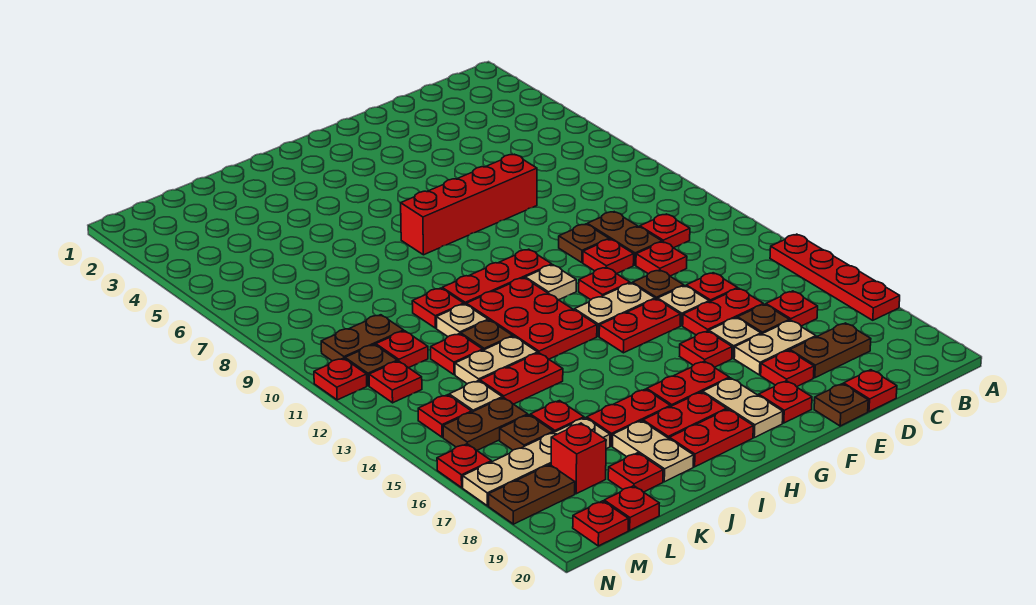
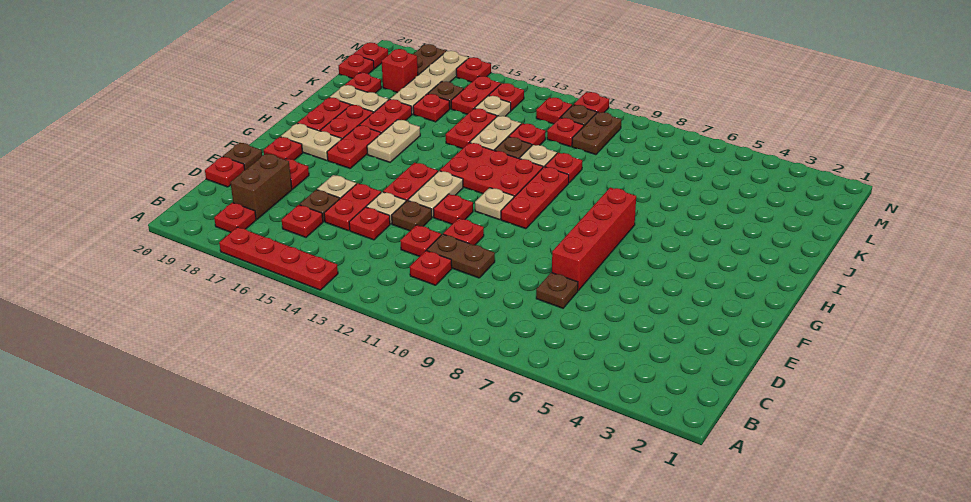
brown 1x2 plate [790,323,871,378] -> brown 1x2 brick [230,153,292,219]
tan 1x2 plate [734,320,816,375] -> tan 1x2 plate moved to [367,120,420,162]
brown 1x1 plate [559,224,609,263] -> brown 1x1 plate moved to [536,272,578,308]
red 1x1 plate [680,331,732,367] -> red 1x1 plate moved to [214,203,256,232]
brown 1x2 plate [443,398,528,450] -> red 1x2 plate [451,76,501,114]

